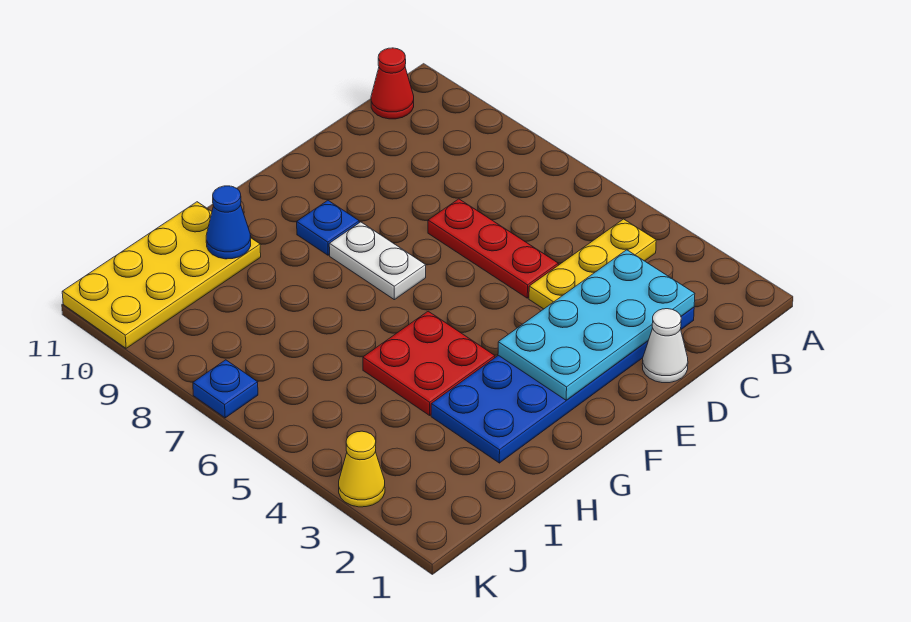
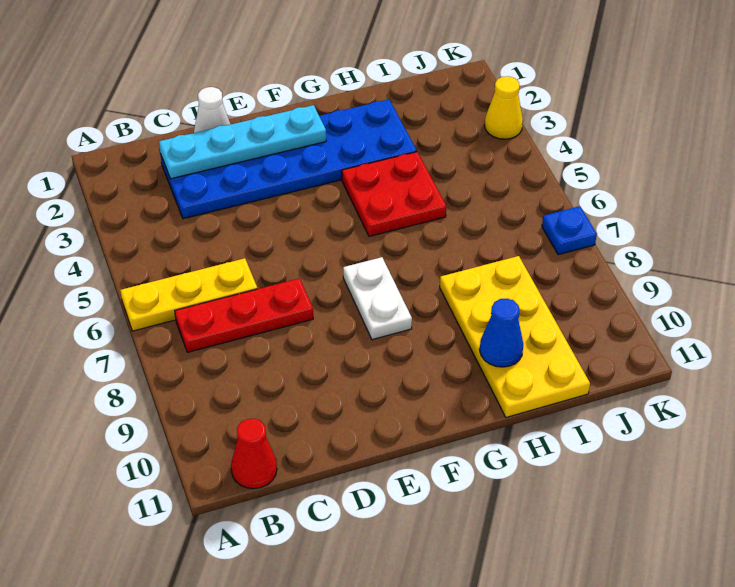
yellow 1x3 plate [529,219,656,309] -> yellow 1x3 plate moved to [120,258,257,331]
cyan 2x4 plate [498,250,695,400] -> cyan 1x4 plate [159,105,326,179]
red 1x3 plate [428,199,558,298] -> red 1x3 plate turned to [175,278,313,352]
blue 1x1 plate [297,201,359,255] -> none
yellow 2x4 plate [62,202,261,348] -> yellow 2x4 plate turned to [440,256,590,417]

